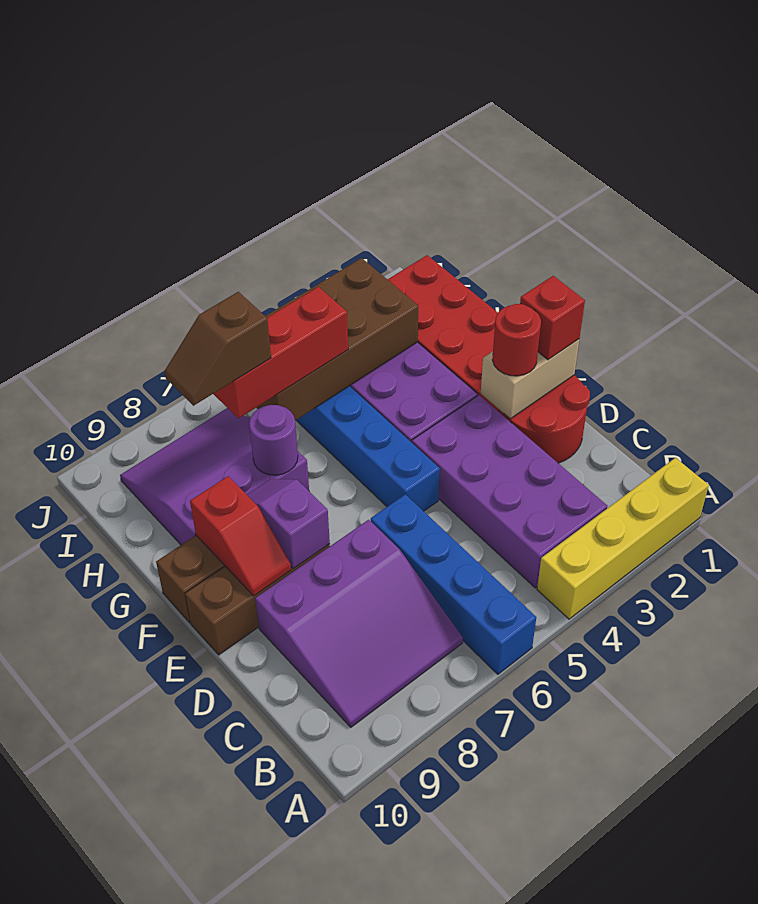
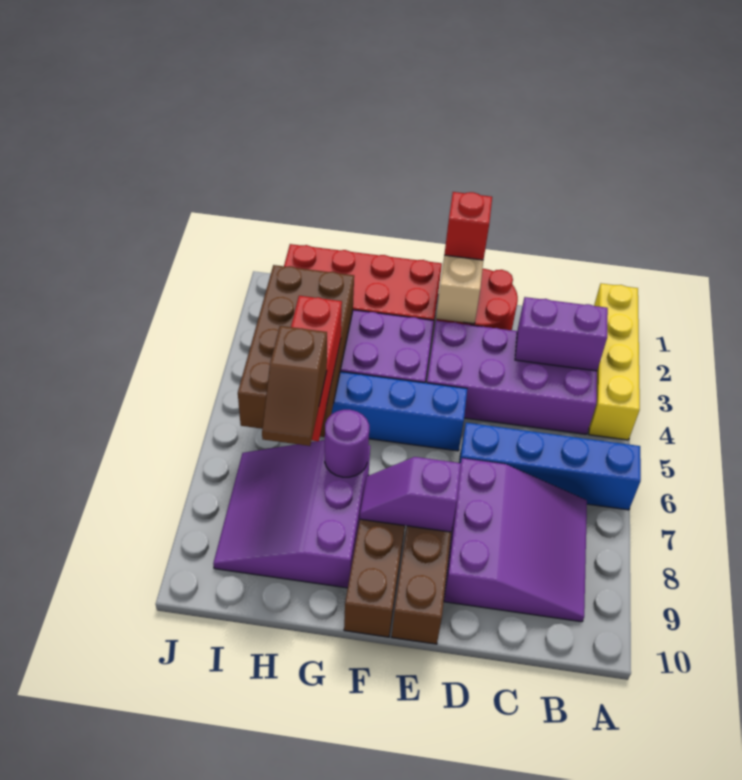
none -> purple 1x2 brick [515,297,608,371]
red 1x1 round brick [492,304,541,376] -> none
red 1x2 slope [190,476,291,596] -> none

